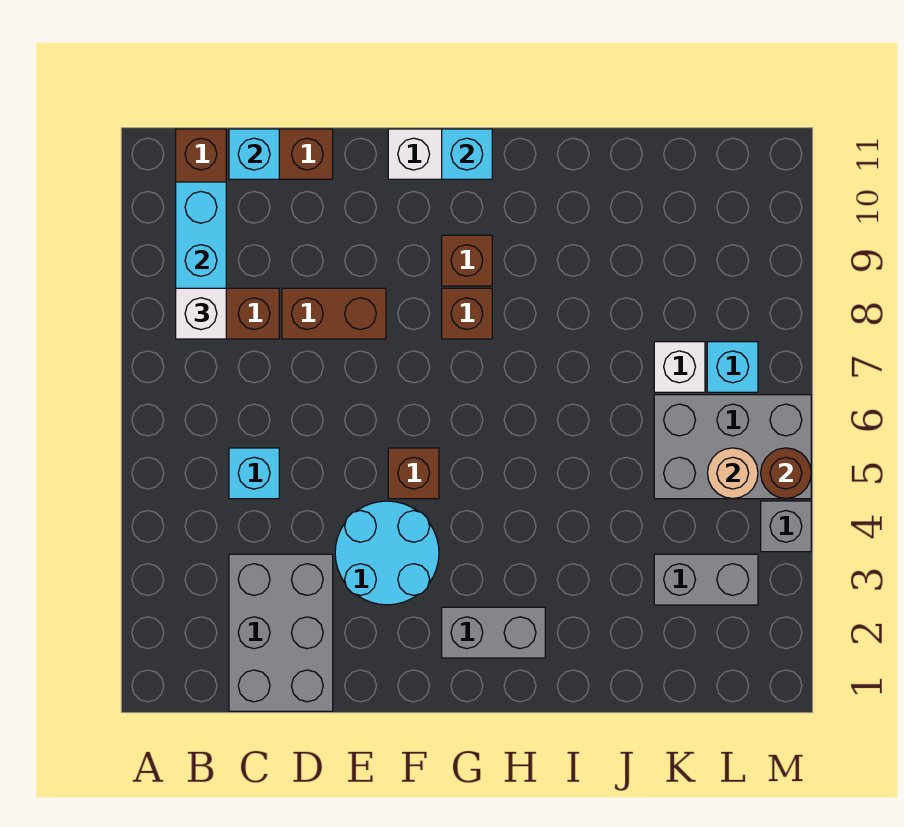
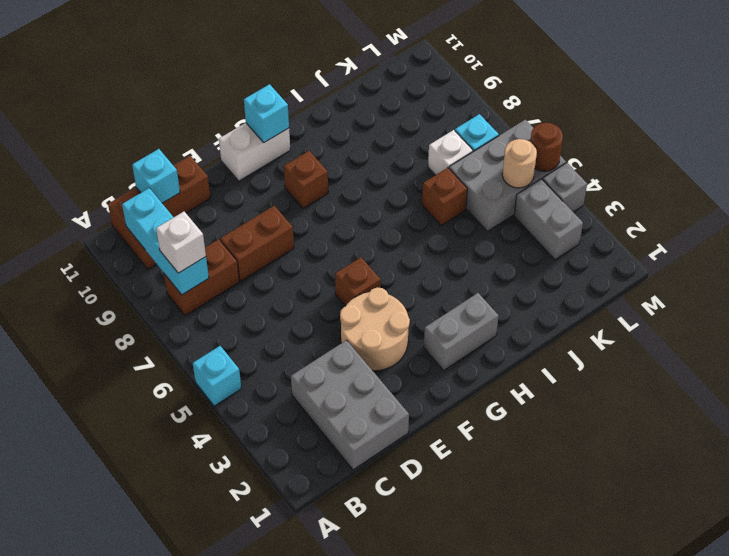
cyan 1x1 brick [229,448,279,499] -> cyan 1x1 brick moved to [193,346,241,406]
cyan 2x2 round brick [335,501,439,605] -> tan 2x2 round brick [340,287,410,371]
brown 1x1 brick [442,288,492,339] -> brown 1x1 brick moved to [422,168,467,226]
grey 1x2 brick [654,554,758,605] -> grey 1x2 brick turned to [514,179,583,260]

